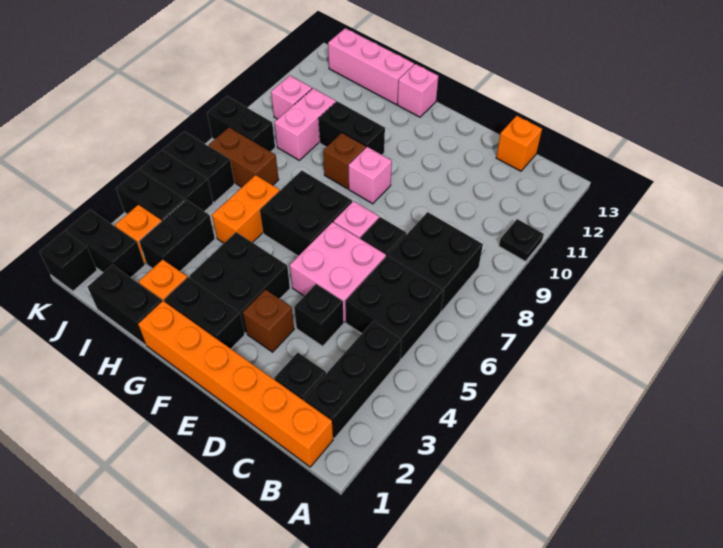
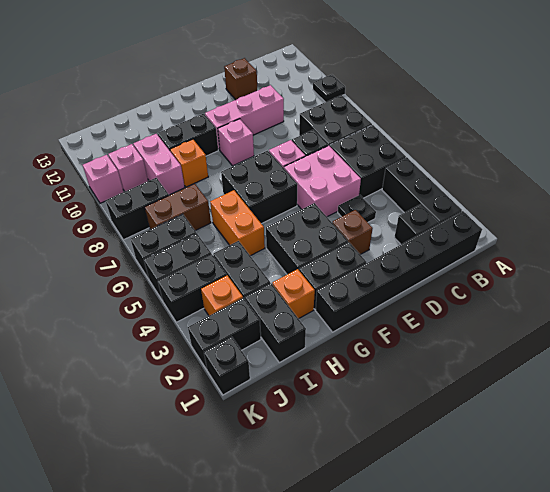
orange 1x6 brick [138,301,333,467] -> black 1x6 brick [316,211,482,332]
orange 1x1 brick [496,116,542,171] -> orange 1x1 brick moved to [170,139,208,187]
black 1x1 brick [294,284,344,346] -> black 1x1 plate [338,195,376,222]
brown 1x1 brick [323,133,366,189] -> brown 1x1 brick moved to [224,58,257,100]
pink 1x1 brick [397,64,438,117] -> pink 1x1 brick moved to [83,155,124,203]
black 1x2 brick [88,265,162,345] -> black 1x2 brick turned to [245,283,306,363]
pink 1x3 brick [328,28,414,104] -> pink 1x3 brick moved to [205,85,284,150]

